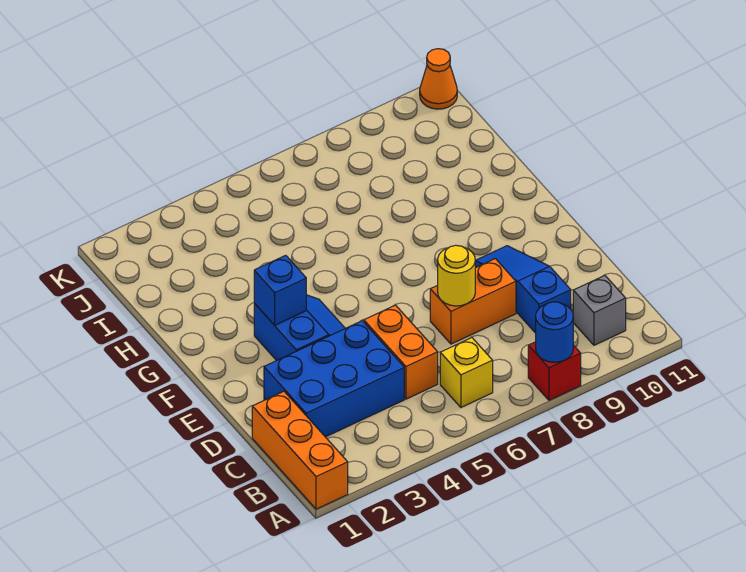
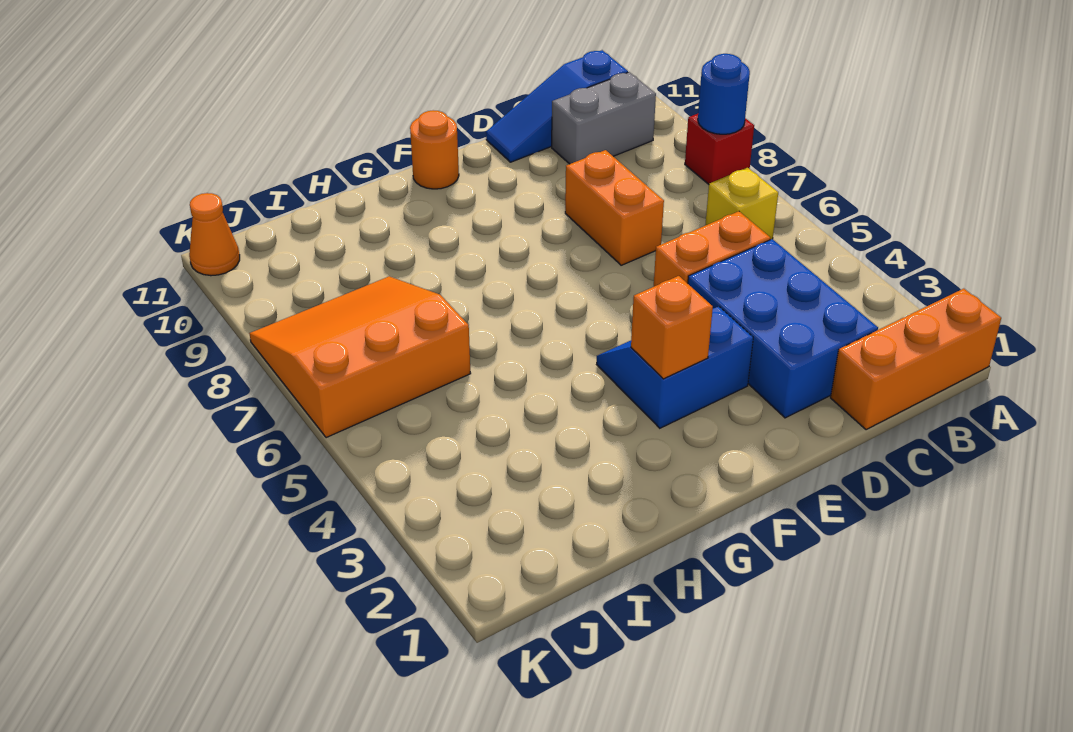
grey 1x1 brick [573,276,626,345] -> grey 1x2 brick [552,72,656,164]
blue 1x3 slope [475,246,571,333] -> blue 1x3 slope moved to [486,50,628,162]
yellow 1x1 round brick [438,245,475,306] -> none
blue 1x1 brick [254,255,306,325] -> orange 1x1 brick [631,276,713,379]
none -> orange 1x1 round brick [410,110,459,189]
none -> orange 3x3 slope [249,276,471,438]

